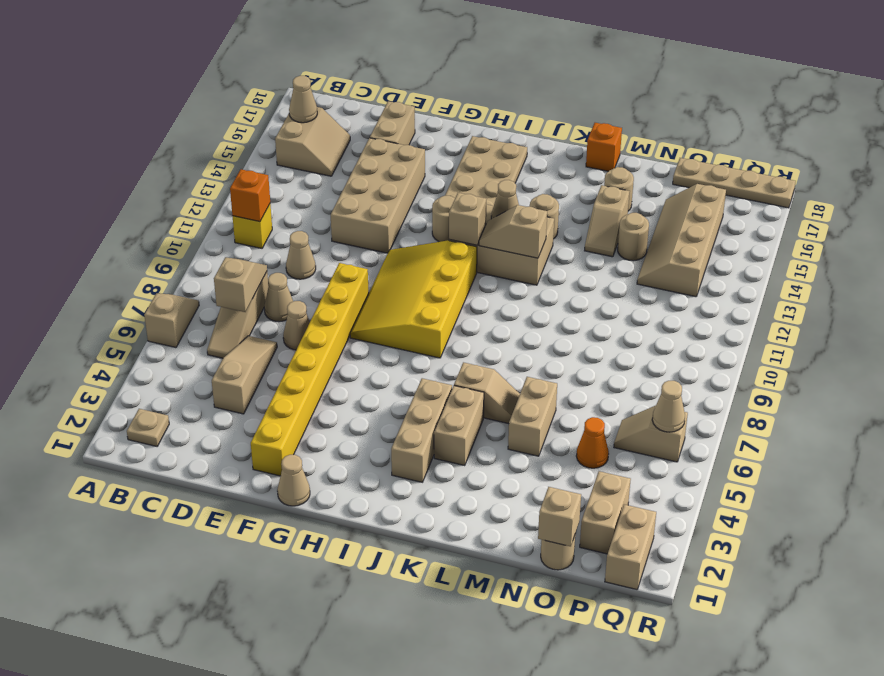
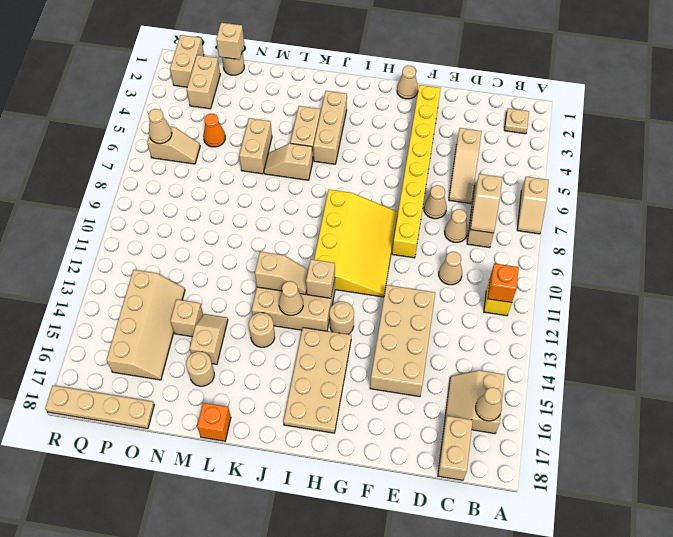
tan 1x2 brick [370,101,415,145] -> tan 1x2 brick moved to [438,416,473,480]
tan 1x1 round brick [618,213,649,261] -> tan 1x1 brick [171,299,203,337]

